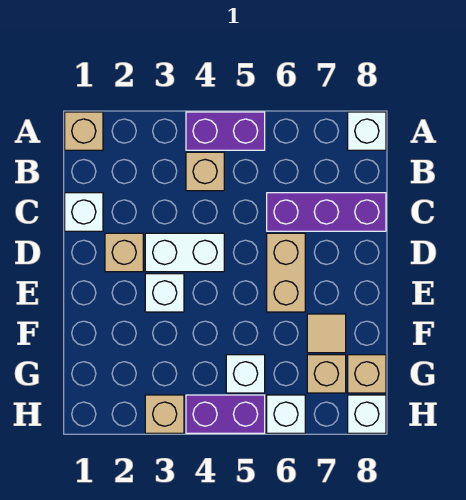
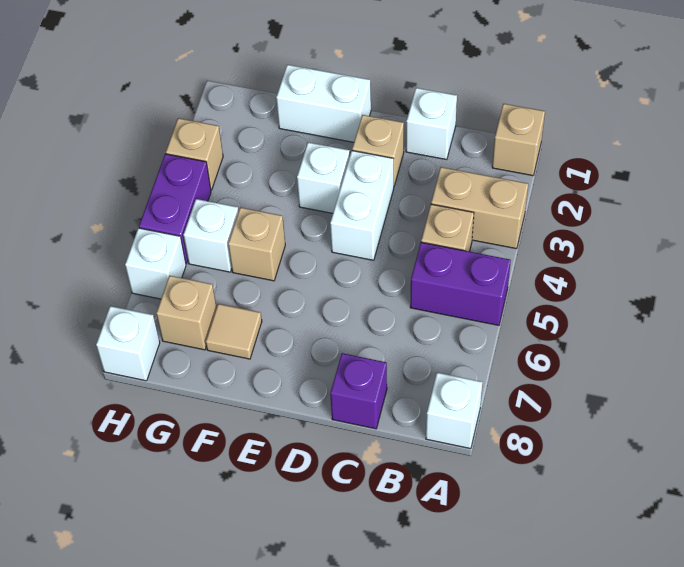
purple 1x2 brick [186,112,265,150] -> purple 1x2 brick turned to [410,242,511,325]
purple 1x3 brick [267,193,386,231] -> purple 1x1 brick [330,353,387,429]
tan 1x2 brick [267,233,305,312] -> tan 1x2 brick moved to [431,167,528,249]
none -> white 1x2 brick [276,65,371,142]
tan 1x1 brick [348,355,386,393] -> tan 1x1 brick moved to [228,208,285,281]

